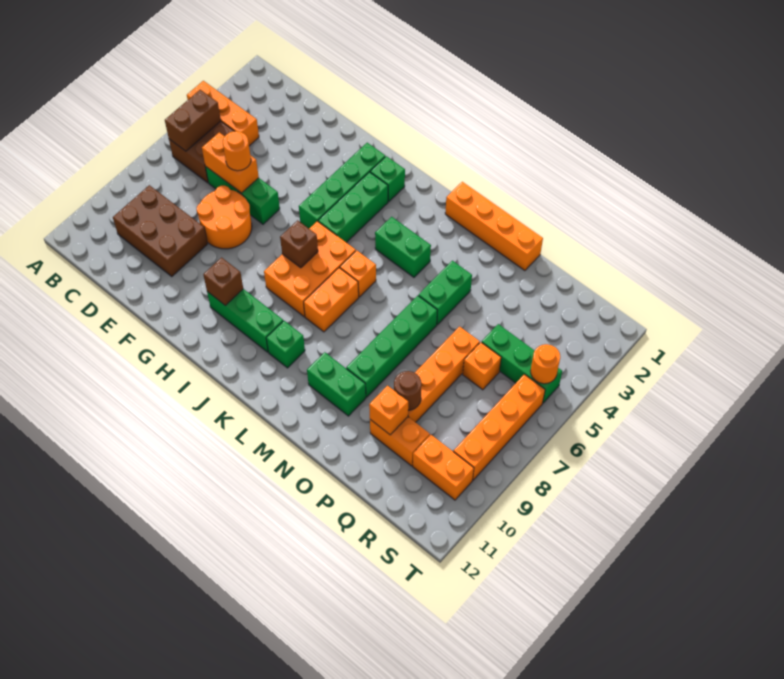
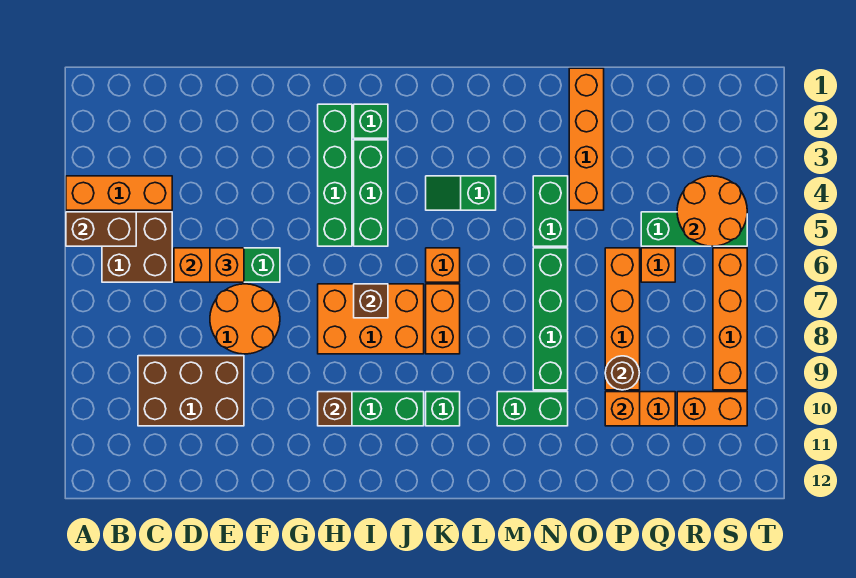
brown 1x2 brick [165,90,221,151] -> brown 1x2 brick turned to [66,212,136,246]
orange 1x1 round brick [223,131,251,171] -> orange 1x1 brick [210,248,244,282]
orange 2x3 brick [264,221,356,317] -> orange 2x3 brick turned to [318,284,424,354]
green 1x2 brick [375,217,431,277] -> green 1x2 slope [426,176,496,210]
orange 1x4 brick [445,182,543,271] -> orange 1x4 brick turned to [569,68,604,210]
orange 1x1 round brick [531,344,560,384] -> orange 2x2 round brick [677,176,747,246]

